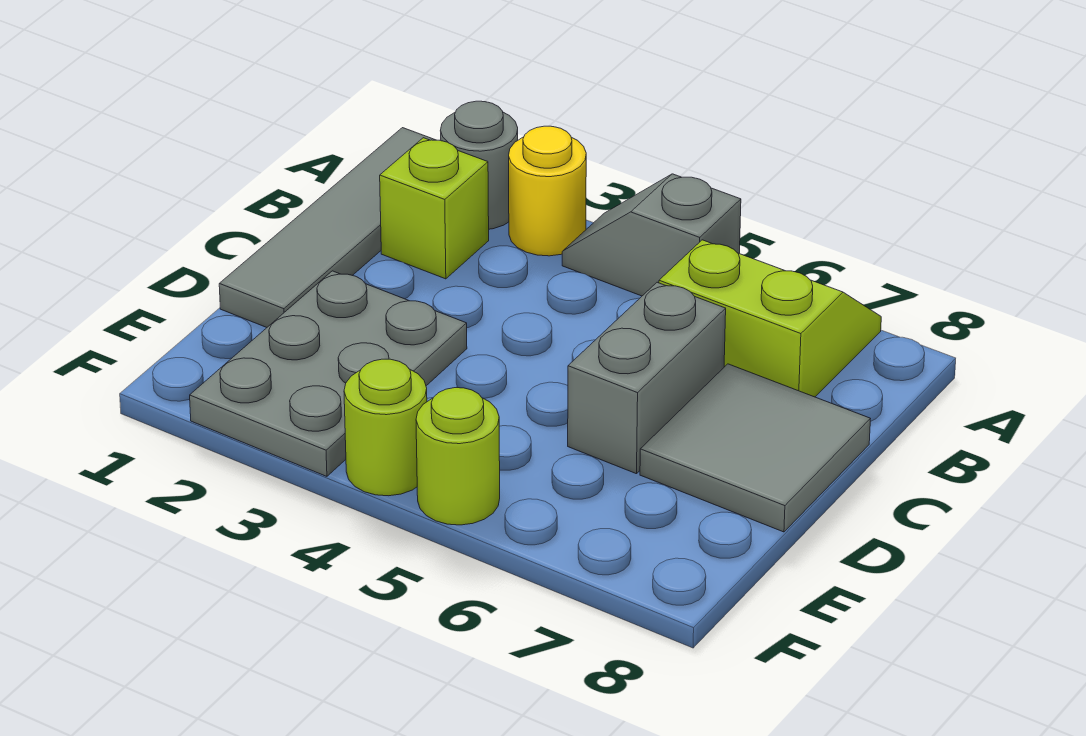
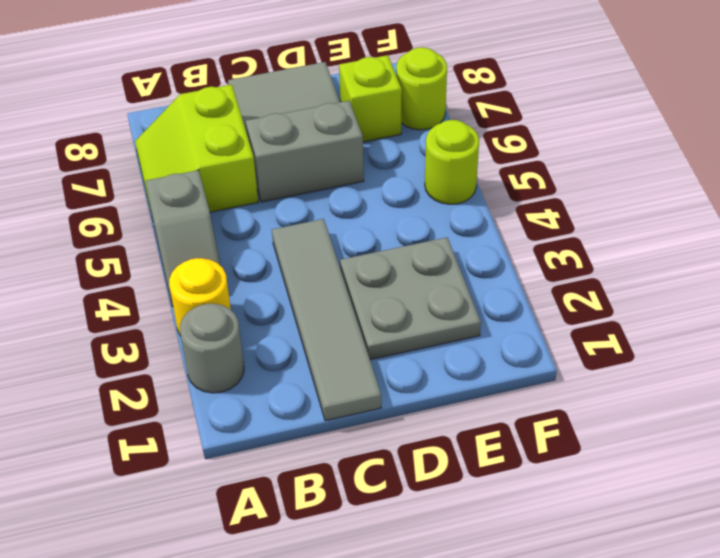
grey 1x4 tile [219,128,435,327] -> grey 1x4 tile turned to [272,219,381,421]
lime 1x1 brick [380,138,489,279] -> lime 1x1 brick moved to [339,55,402,142]
grey 2x3 plate [190,271,467,476] -> grey 2x2 plate [340,237,481,360]
lime 1x1 round brick [344,359,427,496] -> lime 1x1 round brick moved to [396,47,447,130]

